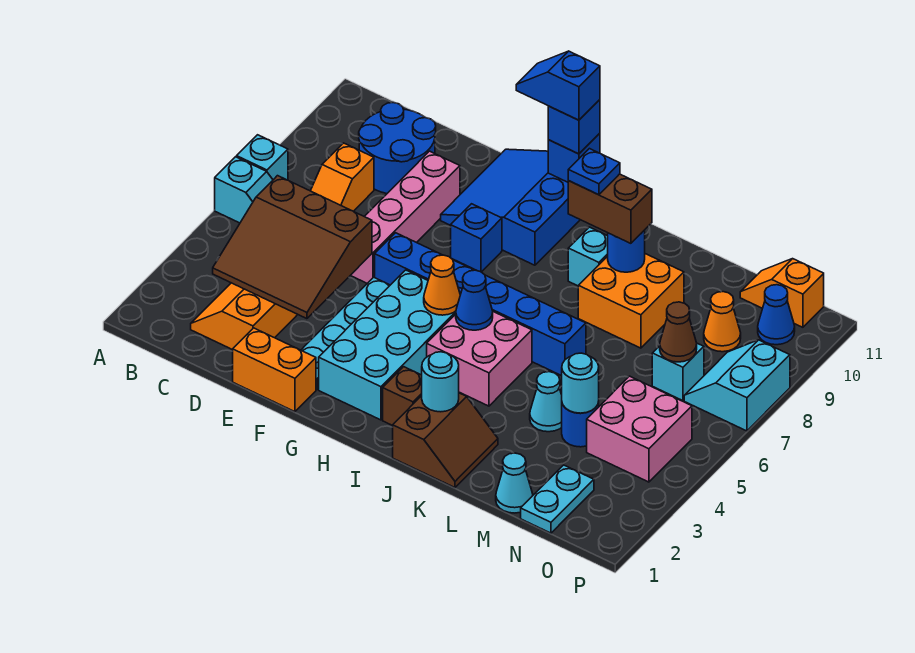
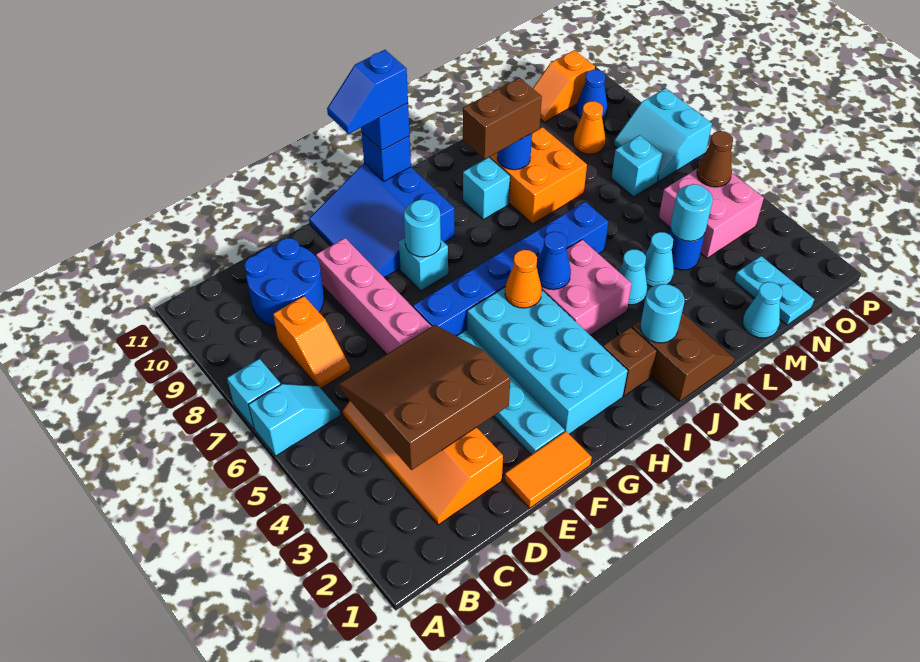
brown 3x3 slope [213,176,372,319] -> brown 3x3 slope turned to [339,325,510,470]
orange 1x2 brick [233,328,316,412] -> orange 1x2 tile [505,431,592,508]
blue 1x1 brick [451,204,502,272] -> cyan 1x1 brick [398,238,448,291]
none -> cyan 1x1 round brick [404,200,441,257]
blue 1x1 plate [568,149,620,195] -> none
none -> cyan 1x1 cone [619,249,647,305]
brown 1x1 cone [660,302,697,362] -> brown 1x1 cone moved to [697,131,733,187]

